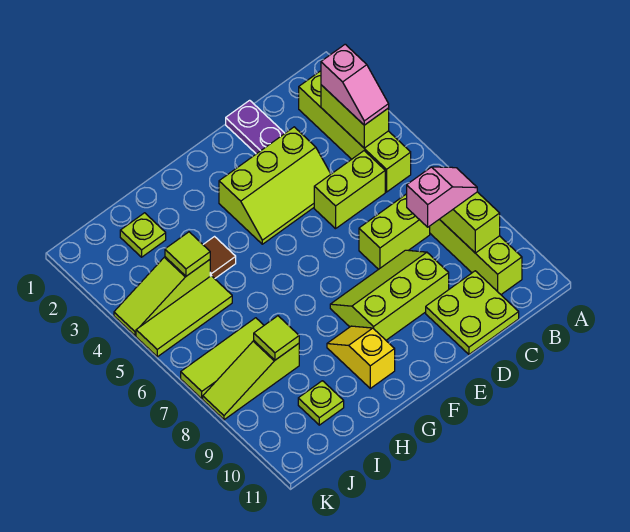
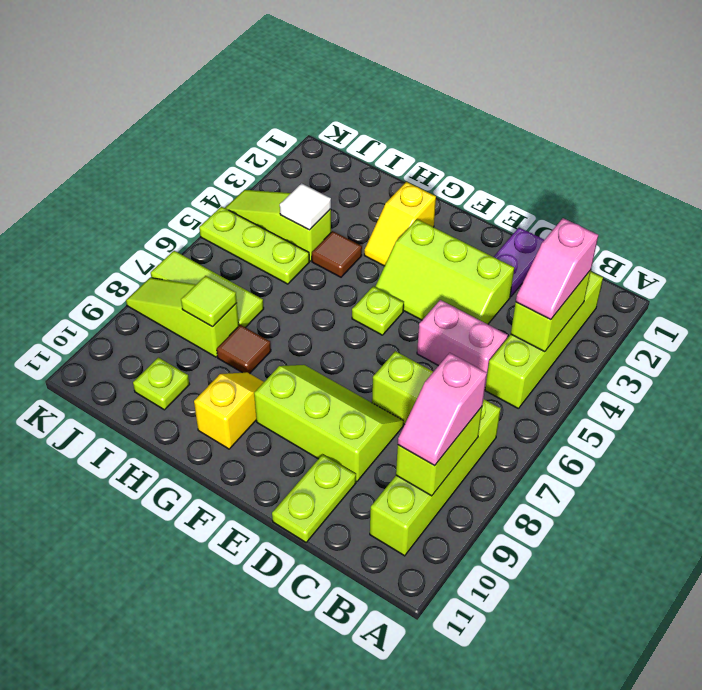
pink 1x2 slope [407,167,477,227] -> pink 1x2 slope turned to [398,353,487,466]
lime 1x2 brick [314,151,385,229] -> pink 1x2 brick [417,300,508,387]
lime 2x2 plate [426,271,519,354] -> lime 1x2 plate [272,454,356,542]
none -> yellow 1x2 slope [364,182,436,266]
none -> brown 1x1 tile [217,325,271,373]
lime 1x1 plate [120,213,166,257] -> lime 1x1 plate moved to [352,286,404,335]
lime 1x1 tile [165,232,210,276] -> white 1x1 tile [280,183,331,230]
lime 1x3 tile [136,276,232,357] -> lime 1x3 plate [199,207,309,284]

